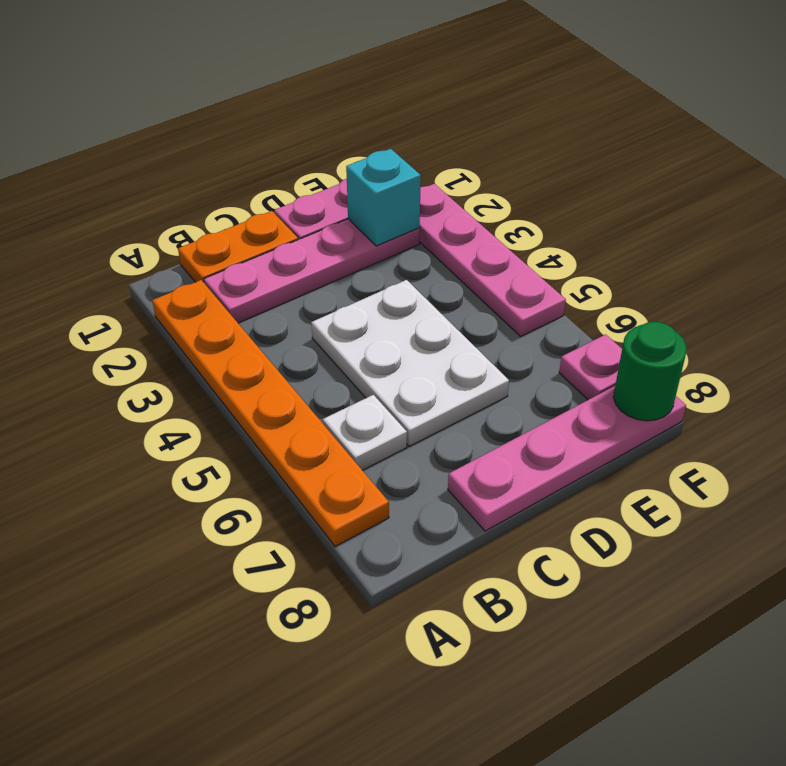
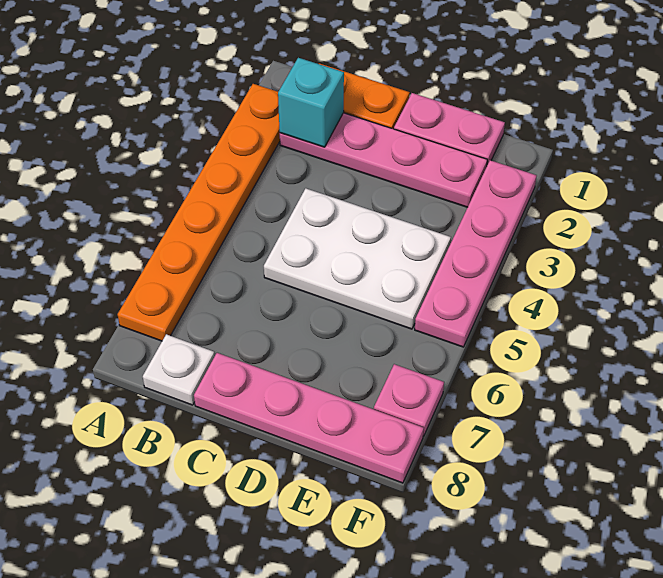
white 1x1 plate [323,395,407,470] -> white 1x1 plate moved to [143,334,215,405]
white 2x3 plate [311,280,509,446] -> white 2x3 plate turned to [264,188,451,329]
cyan 1x1 brick [346,149,421,246] -> cyan 1x1 brick moved to [278,58,344,147]
green 1x1 round brick [614,322,686,421] -> none

